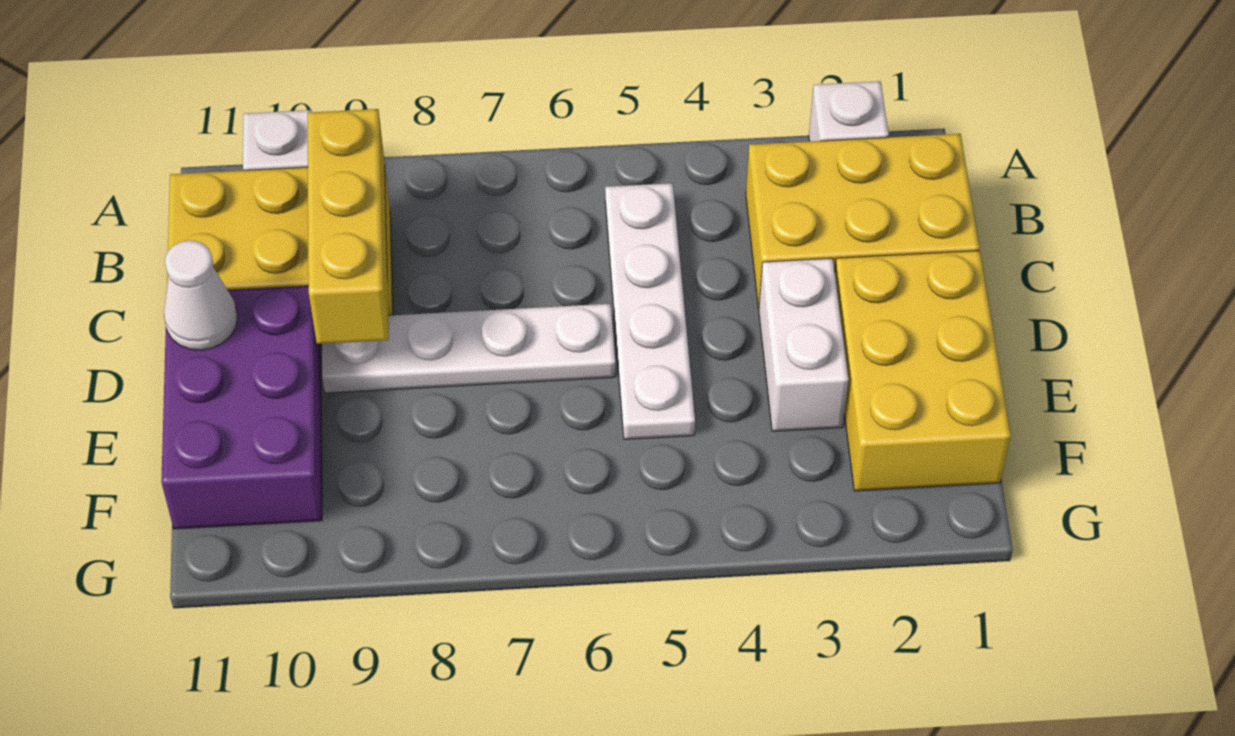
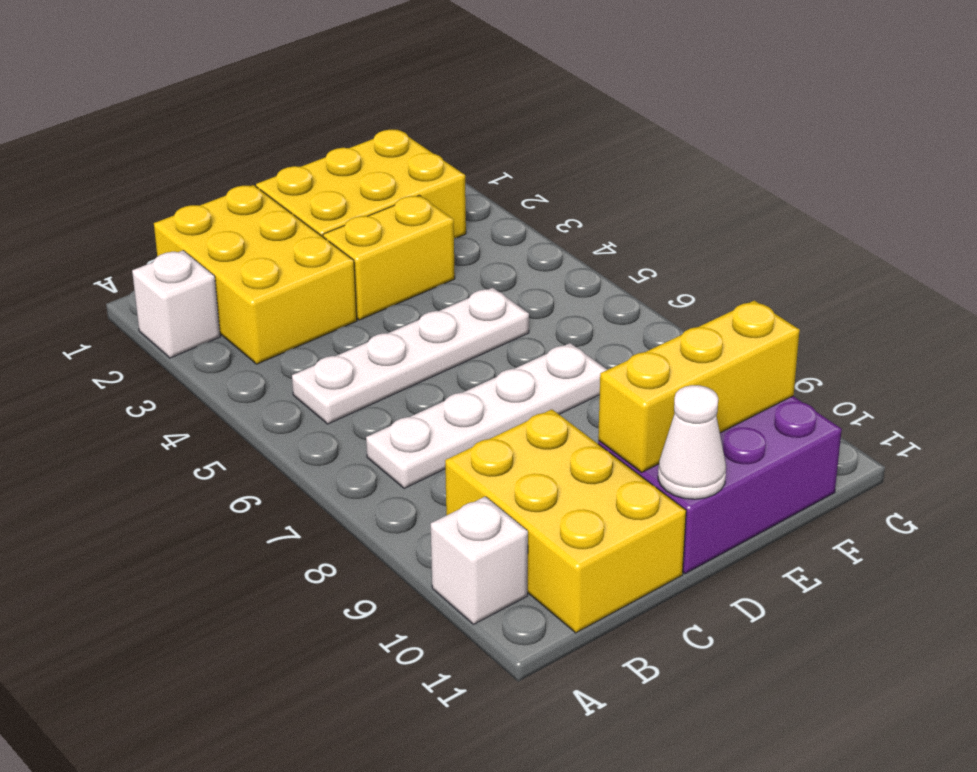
yellow 1x3 brick [308,109,389,344] -> yellow 1x3 brick moved to [598,300,800,472]
white 1x2 brick [759,258,849,431] -> yellow 1x2 brick [323,195,455,320]
white 1x4 plate [322,304,615,393] -> white 1x4 plate turned to [366,343,607,488]

